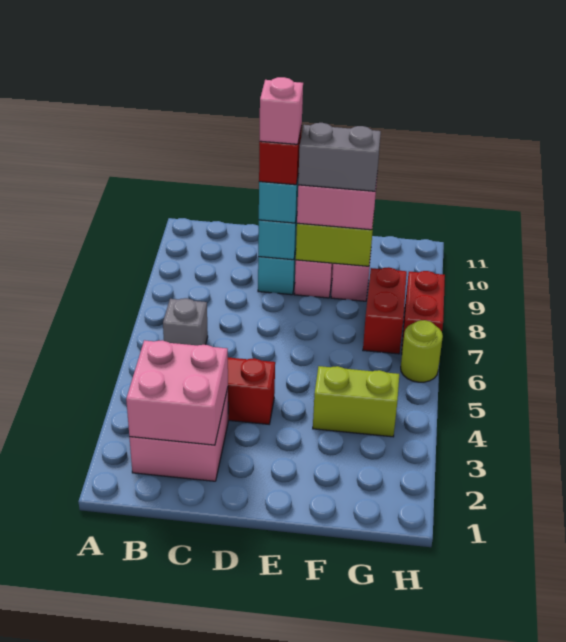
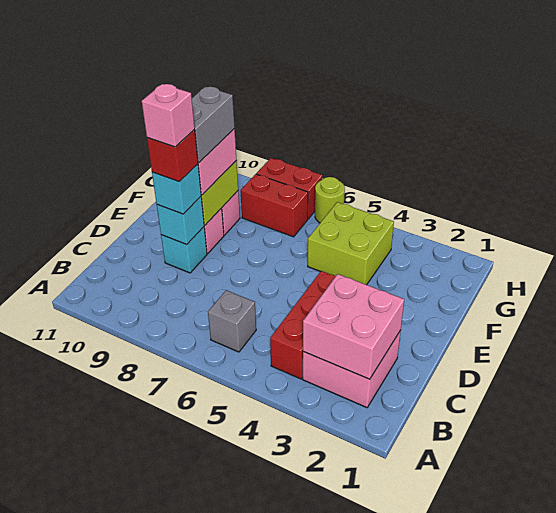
lime 1x2 brick [313,366,399,437] -> lime 2x2 brick [308,202,394,285]

